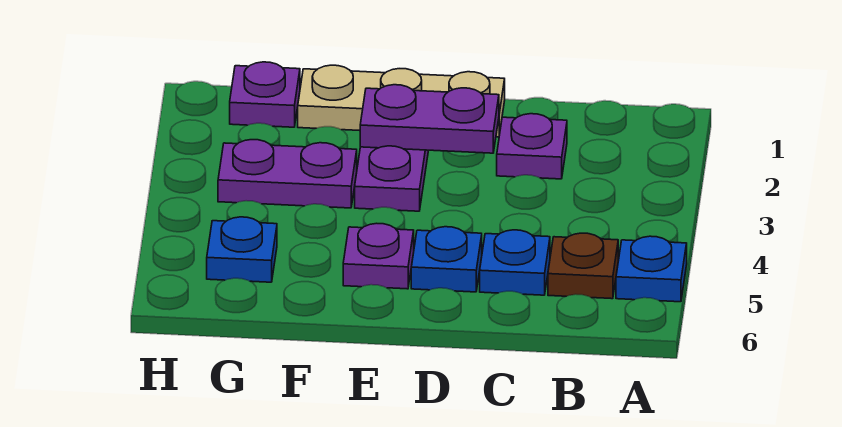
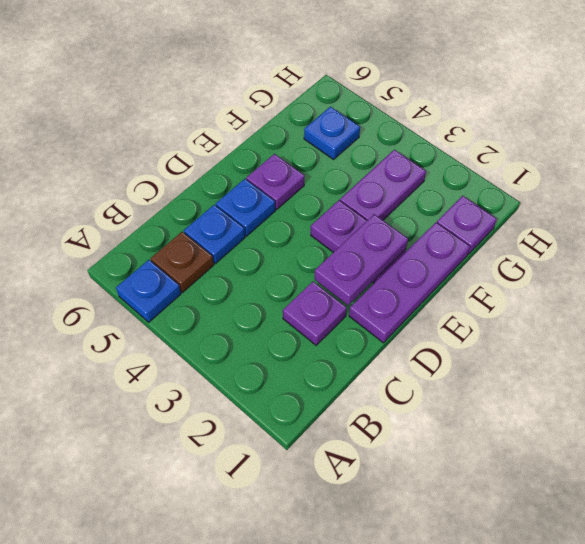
tan 1x3 plate [298,65,505,137] -> purple 1x3 plate [349,223,470,343]

